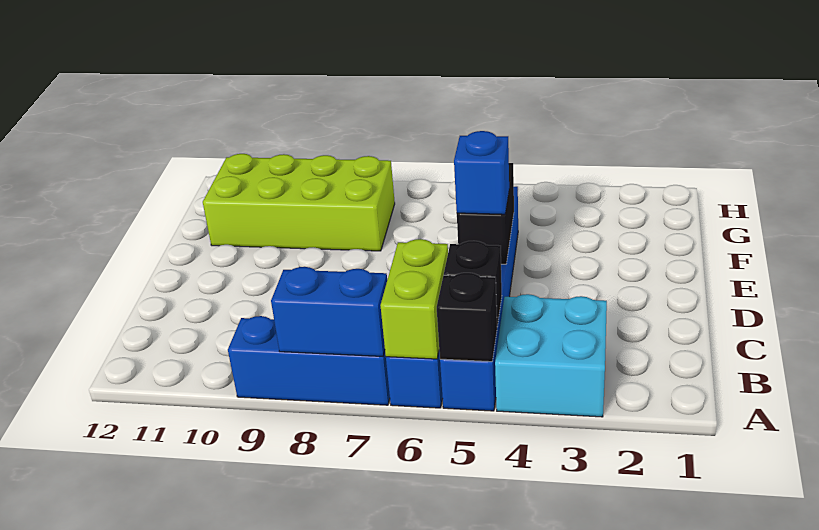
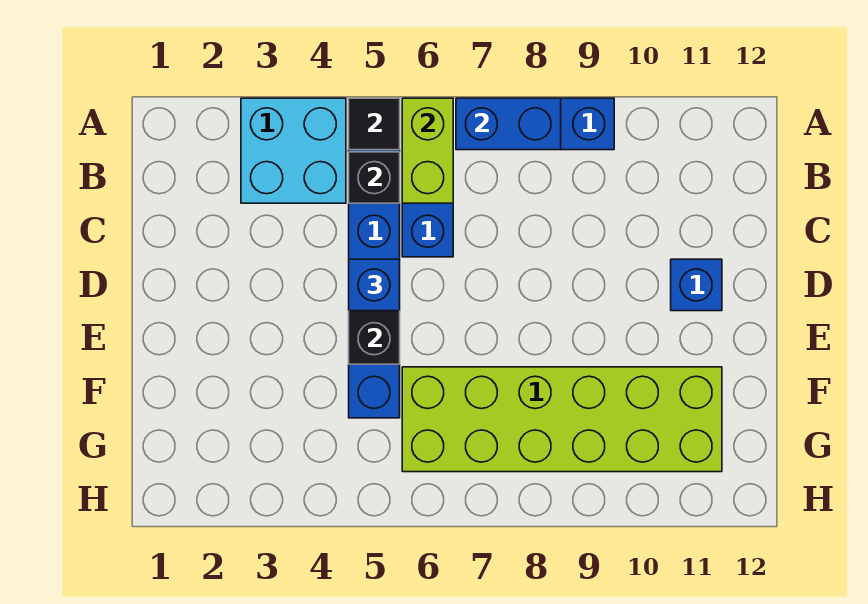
black 1x1 brick [437,273,497,362] -> black 1x1 tile [349,98,400,150]
none -> blue 1x1 brick [671,259,722,311]
lime 2x4 brick [203,154,395,251] -> lime 2x6 brick [402,367,722,472]

